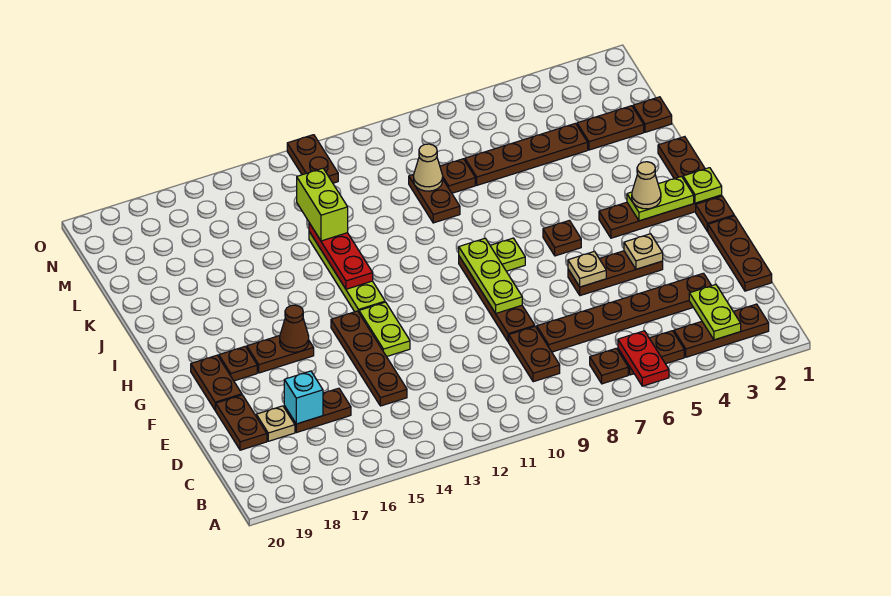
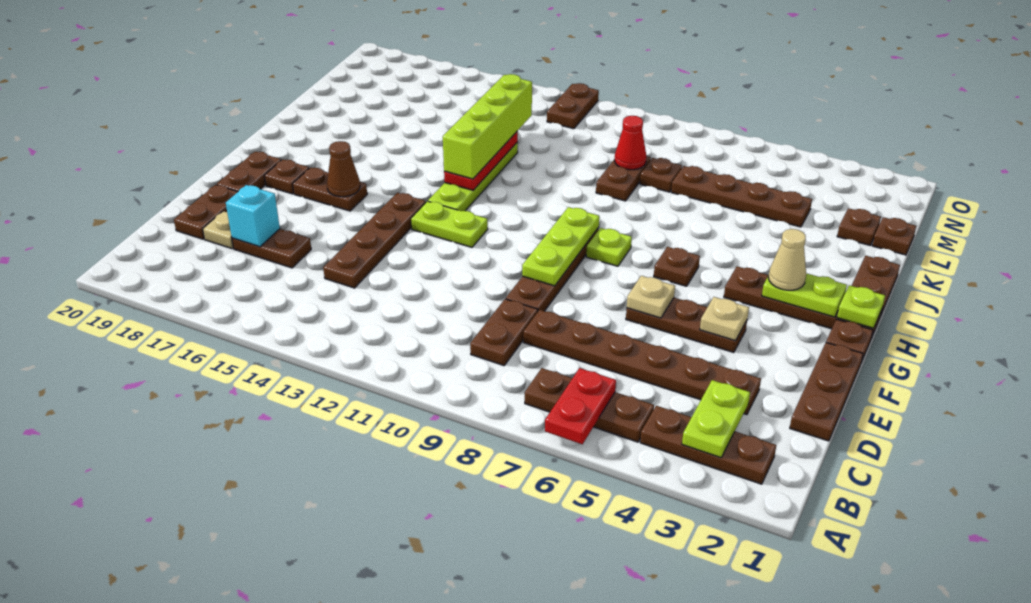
lime 1x2 plate [359,302,410,357] -> lime 1x2 plate turned to [411,201,488,247]
lime 1x2 brick [297,168,348,241] -> lime 1x4 brick [443,74,532,179]
brown 1x2 plate [577,106,644,150] -> brown 1x1 plate [837,208,881,245]
tan 1x1 cone [414,144,443,191] -> red 1x1 cone [615,116,647,170]

